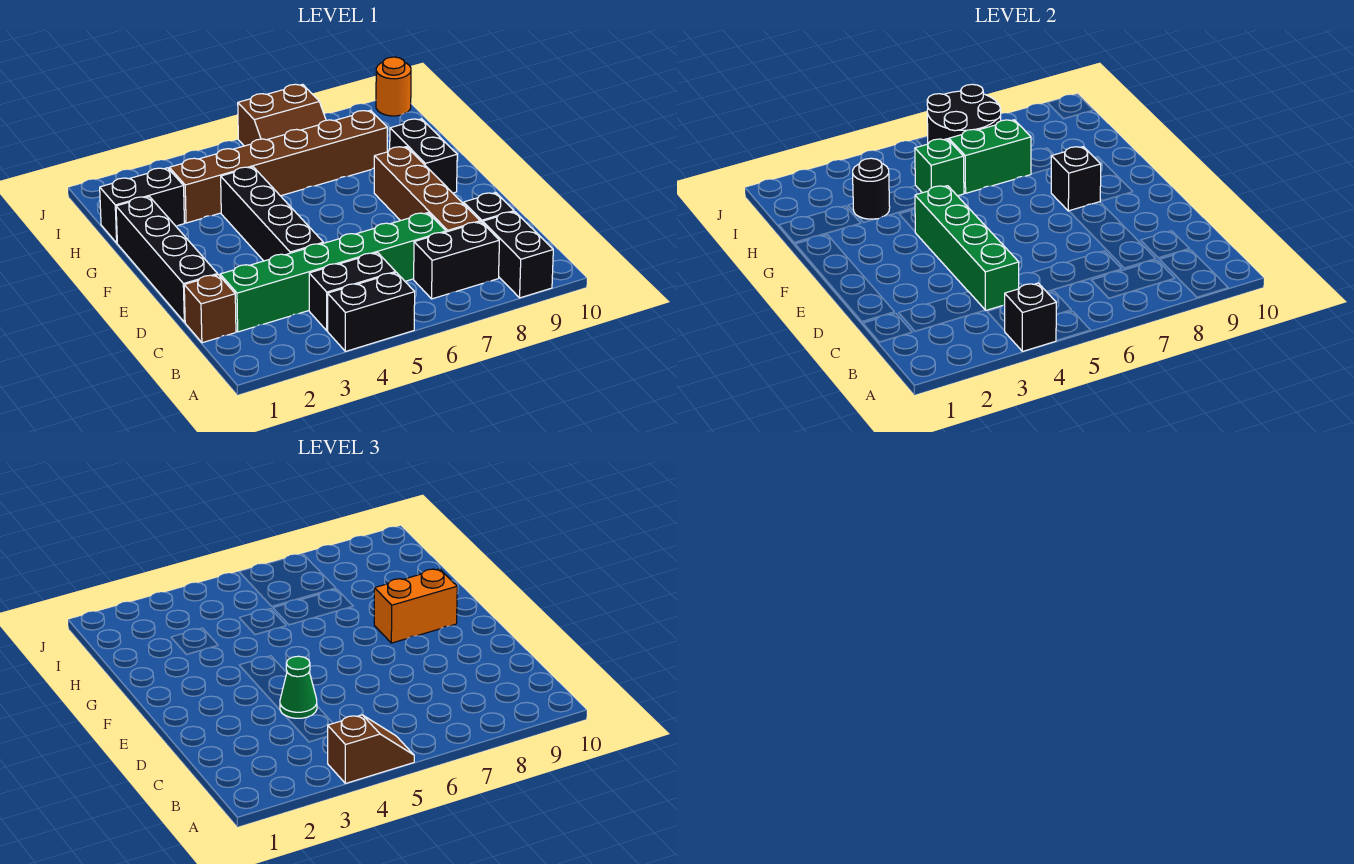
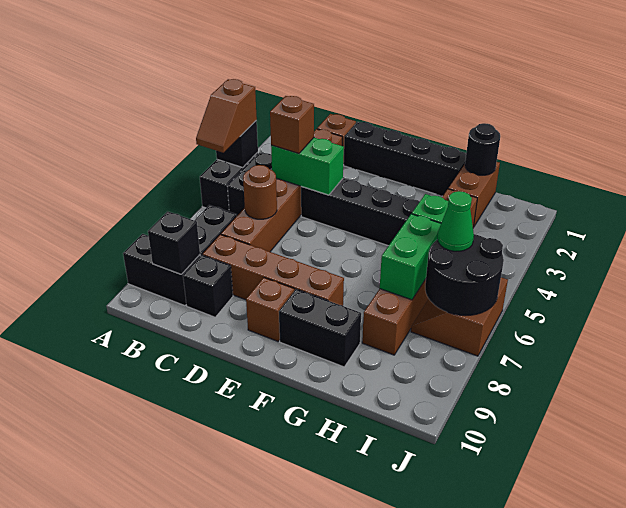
green 1x6 brick [220,213,446,332] -> brown 1x6 brick [221,129,342,252]
green 1x4 brick [915,186,1019,311] -> green 1x2 brick [271,138,344,195]
none -> brown 1x1 brick [270,96,314,153]
none -> brown 1x1 round brick [243,165,277,219]
green 1x1 cone [280,656,317,718] -> green 1x1 cone moved to [437,191,474,251]
none -> brown 1x1 brick [246,278,294,341]
black 1x1 brick [1051,147,1101,211] -> black 1x1 brick moved to [148,211,200,274]
orange 1x2 brick [374,569,457,643] -> none
black 1x2 brick [100,168,184,243] -> brown 1x2 brick [448,162,500,227]
black 1x1 round brick [853,158,890,219] -> black 1x1 round brick moved to [465,123,500,175]
orange 1x1 round brick [376,57,411,116] -> none

